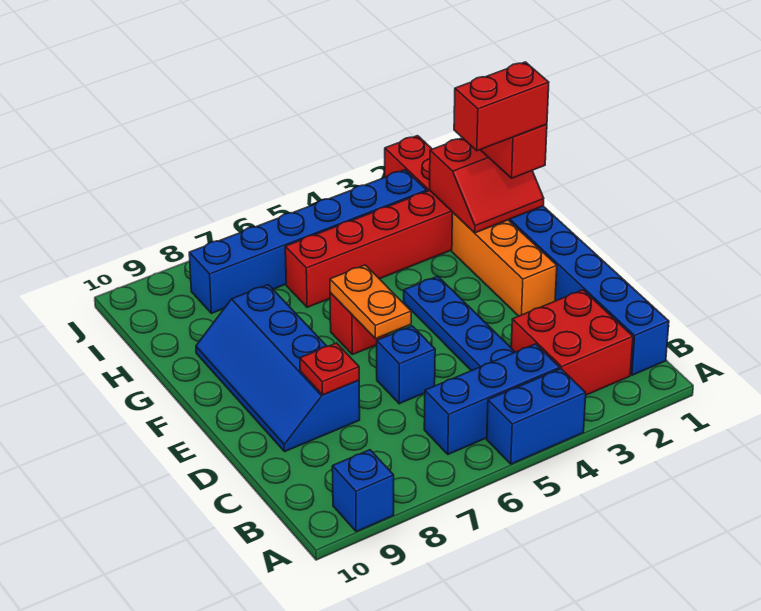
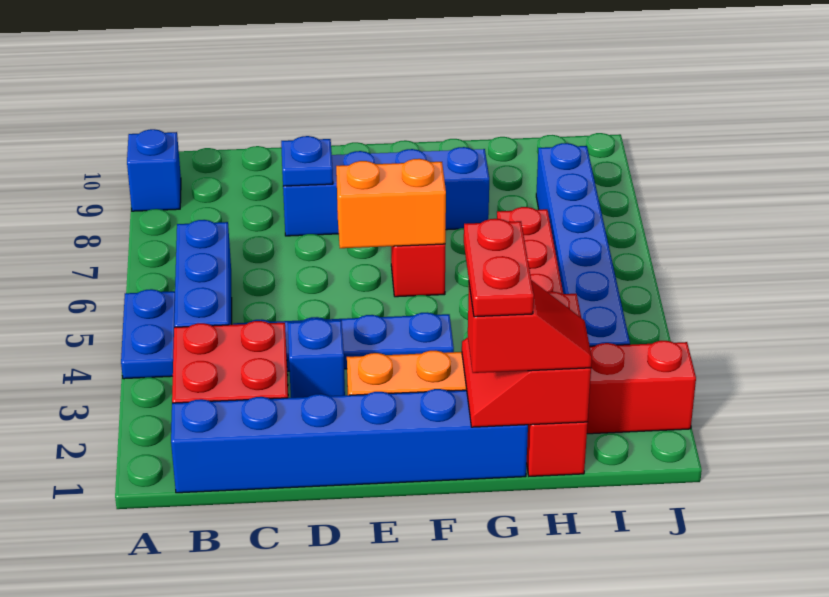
blue 1x2 brick [487,369,586,464] -> blue 1x2 plate [121,289,175,379]
blue 1x1 brick [377,326,435,404] -> blue 1x1 brick moved to [288,318,345,398]
red 1x1 plate [300,343,359,395] -> blue 1x1 plate [281,136,333,186]
orange 1x2 plate [330,265,411,339] -> orange 1x2 brick [336,159,446,248]
red 1x2 brick [454,62,549,151] -> red 1x2 plate [464,219,534,317]

